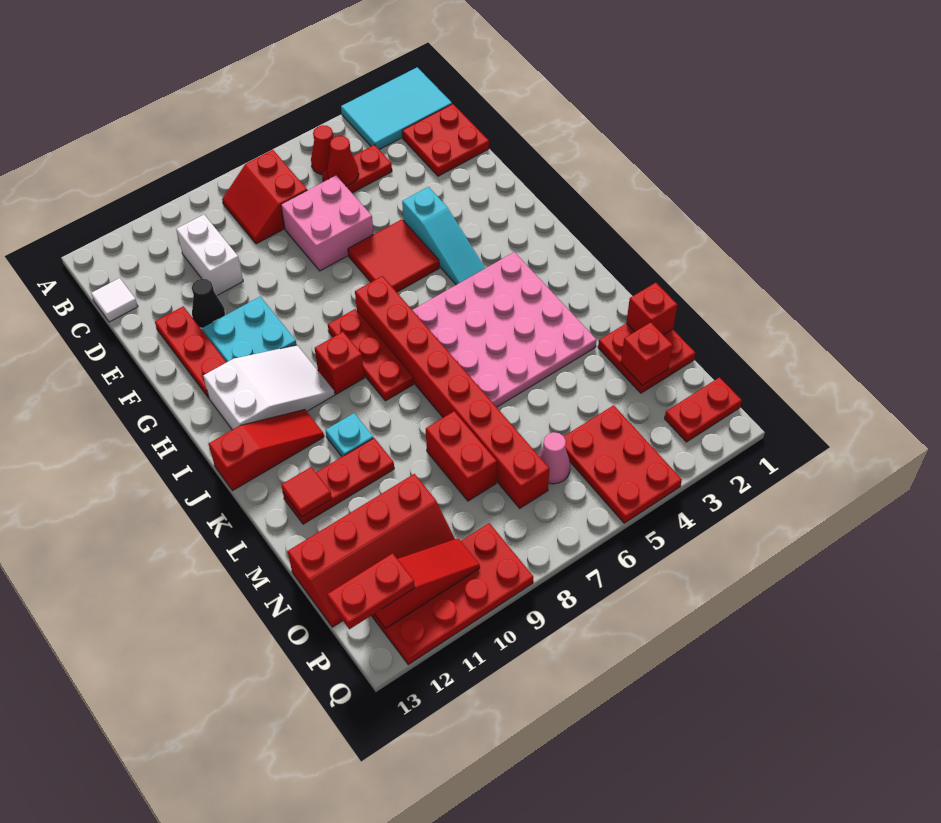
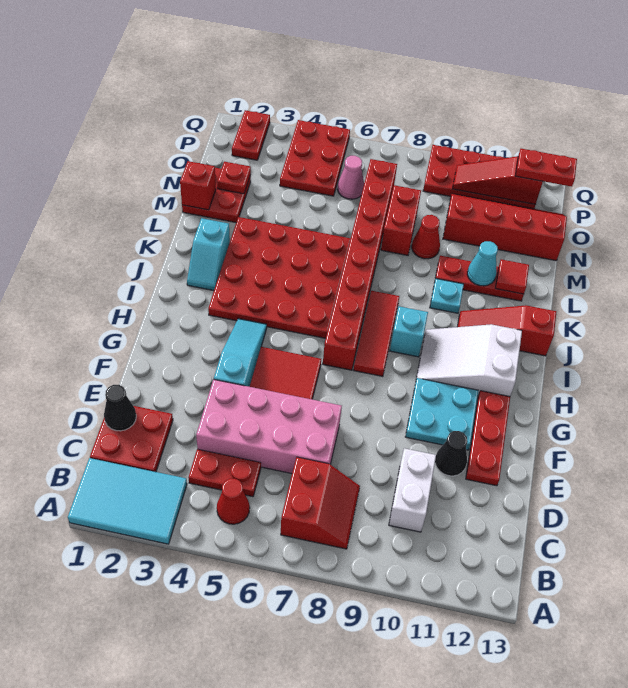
red 1x1 cone [327,136,359,186] -> red 1x1 cone moved to [412,215,440,259]
white 1x1 tile [91,278,138,322] -> none
none -> black 1x1 cone [104,385,136,431]
pink 2x2 brick [281,176,374,271] -> pink 2x4 brick [196,379,342,474]
red 1x3 plate [328,309,413,401] -> red 1x3 tile [354,291,399,376]
pink 4x4 plate [413,252,596,407] -> red 4x4 plate [208,217,351,338]
red 1x1 brick [315,332,364,394] -> cyan 1x1 brick [390,306,428,357]
none -> cyan 1x2 slope [187,218,230,291]
none -> cyan 1x1 cone [467,241,498,286]
red 1x1 brick [621,322,673,385] -> red 1x1 plate [217,162,251,194]
red 1x2 plate [665,377,742,442] -> red 1x2 plate turned to [232,110,270,160]

